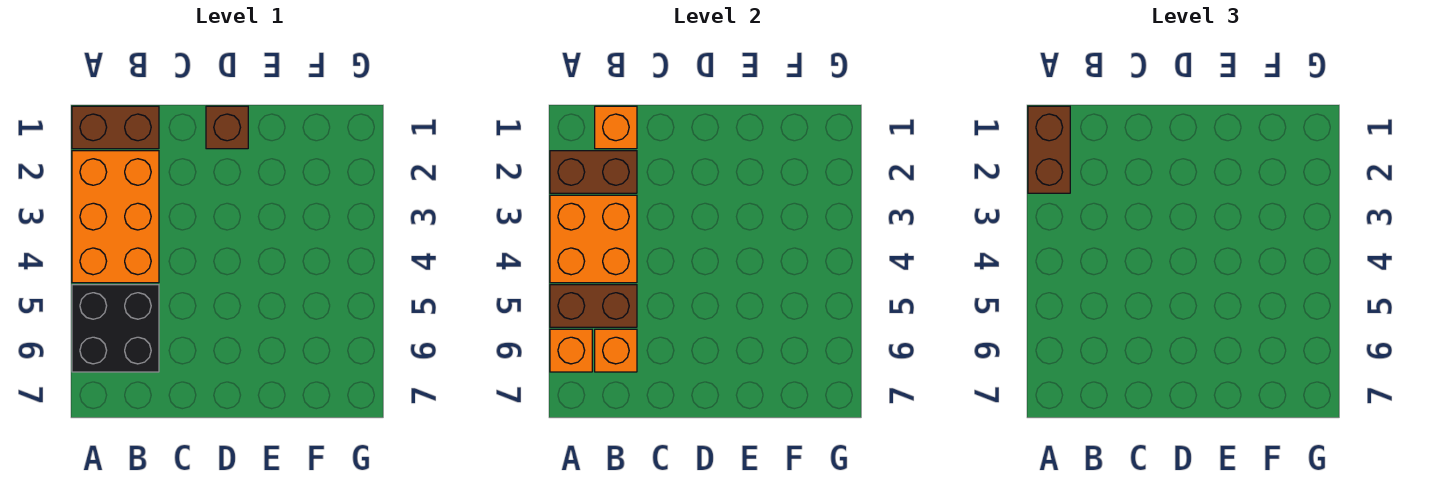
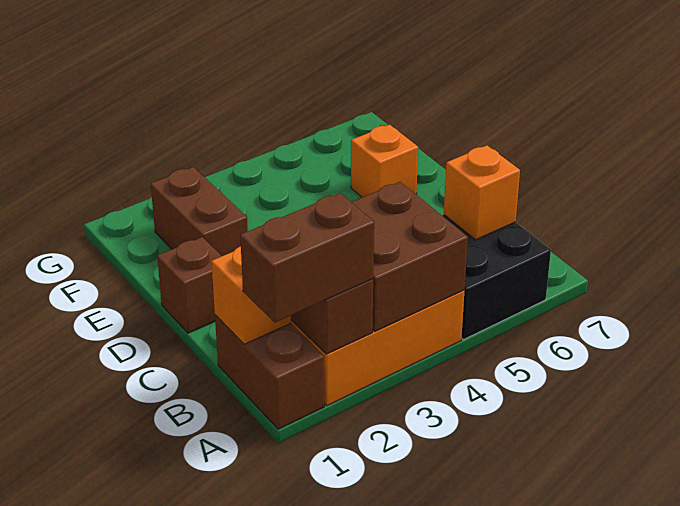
orange 2x2 brick [550,195,637,283] -> brown 2x2 brick [352,182,468,331]
brown 1x2 brick [550,285,637,327] -> brown 1x2 brick moved to [151,167,248,256]
orange 1x1 brick [550,329,592,372] -> orange 1x1 brick moved to [351,125,418,197]

